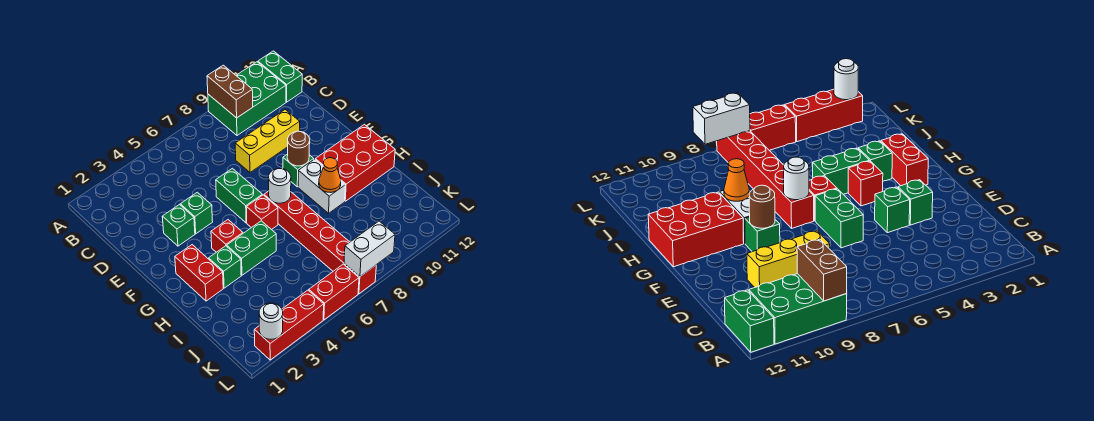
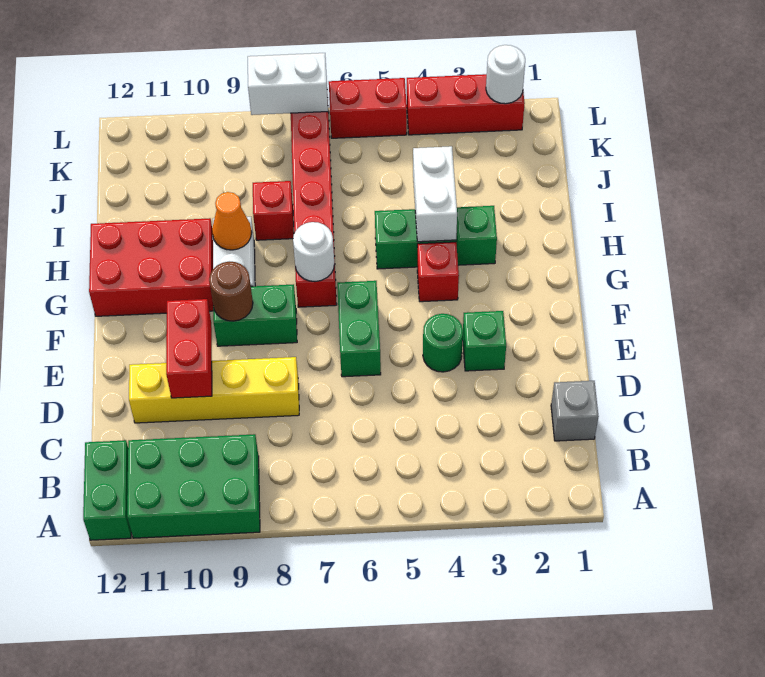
brown 1x2 brick [207,65,253,118] -> none
none -> grey 1x1 brick [551,381,599,441]
yellow 1x3 brick [235,110,300,172] -> yellow 1x4 brick [129,357,299,423]
green 1x1 brick [180,192,213,234] -> green 1x1 round brick [423,314,463,372]
green 1x1 brick [283,154,314,187] -> green 1x2 brick [213,284,297,346]
red 1x2 brick [175,245,223,301] -> red 1x2 brick moved to [166,299,212,398]
red 1x1 brick [247,195,278,230] -> red 1x1 brick moved to [253,181,294,240]
none -> white 1x2 brick [413,146,457,242]

